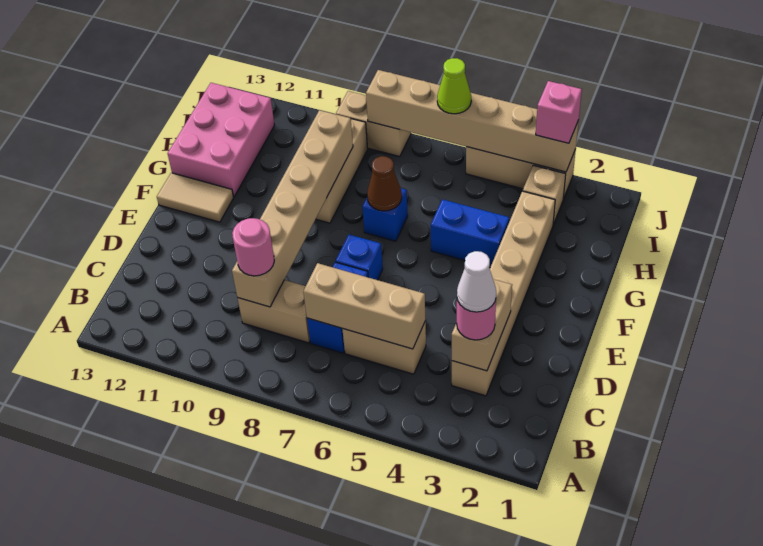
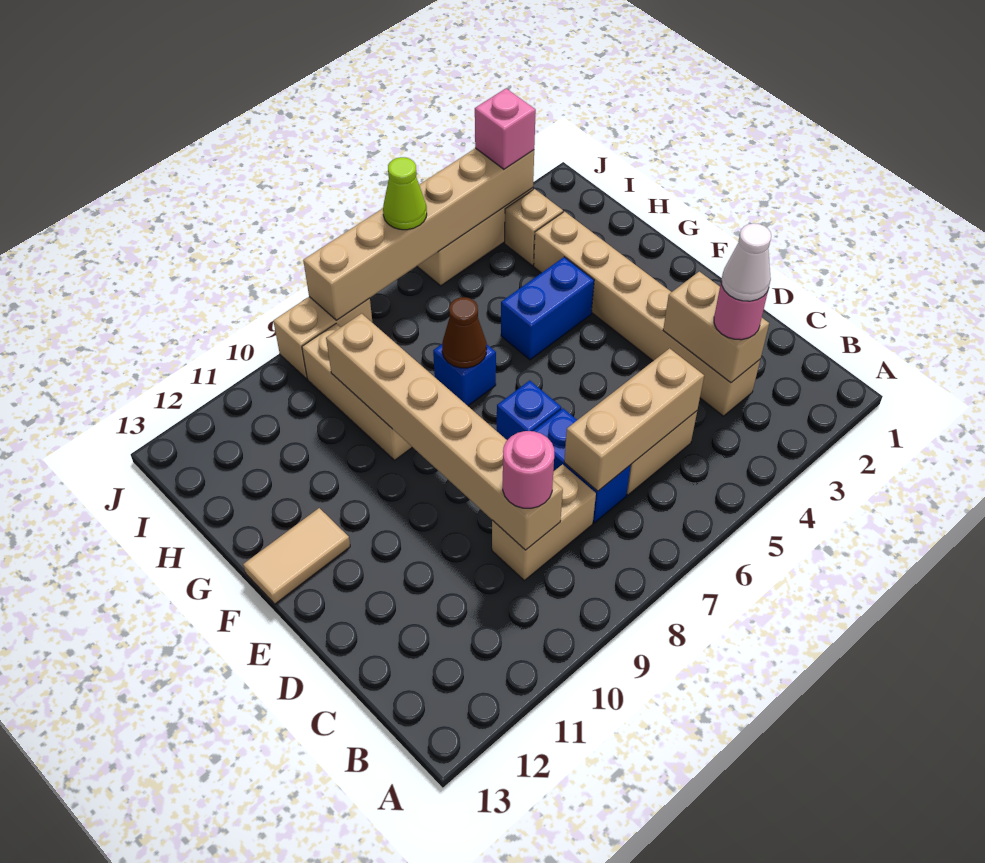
pink 2x3 brick [168,83,275,197] -> none

